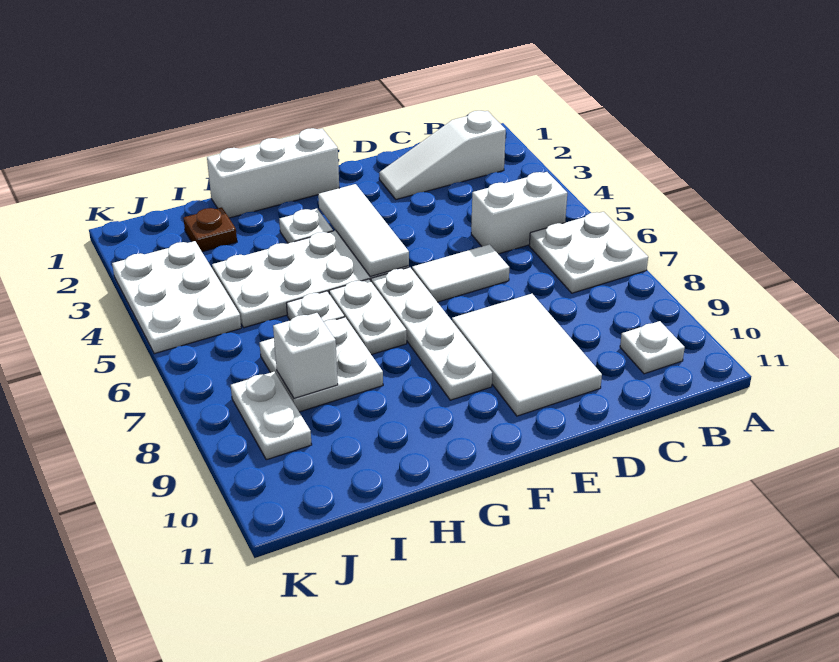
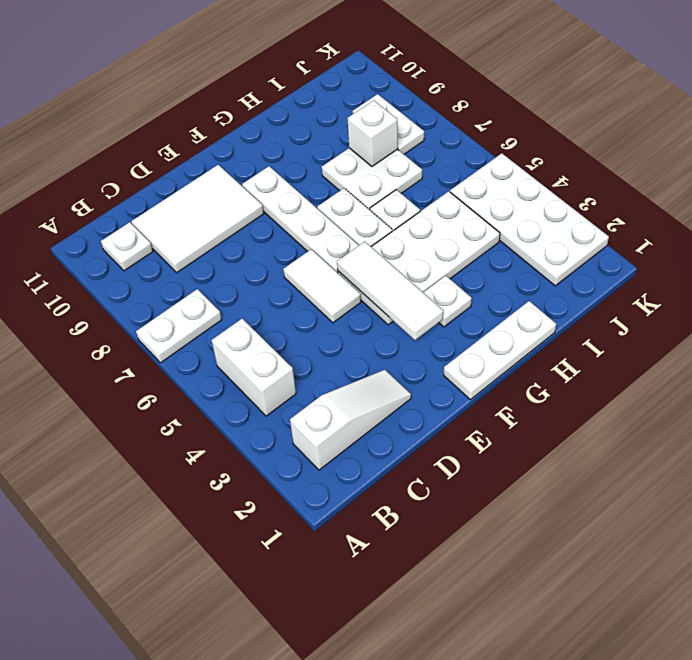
white 2x2 plate [529,212,648,293] -> white 1x2 plate [136,289,222,363]
white 1x2 brick [471,172,567,254] -> white 1x2 brick turned to [212,319,296,416]
white 1x2 tile [412,244,509,302] -> white 1x2 tile turned to [283,249,361,323]
white 2x3 tile [452,294,602,416] -> white 2x3 tile turned to [131,165,264,273]
white 1x3 brick [207,128,339,218] -> white 1x3 plate [444,301,556,400]
brown 1x1 plate [183,207,237,252] -> none
white 2x3 plate [112,241,241,354] -> white 2x4 plate [450,153,609,286]

